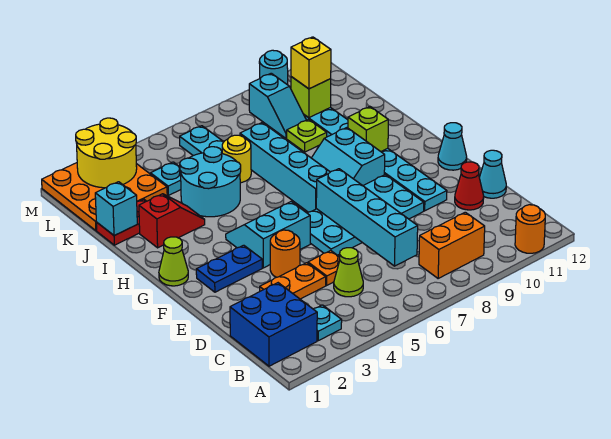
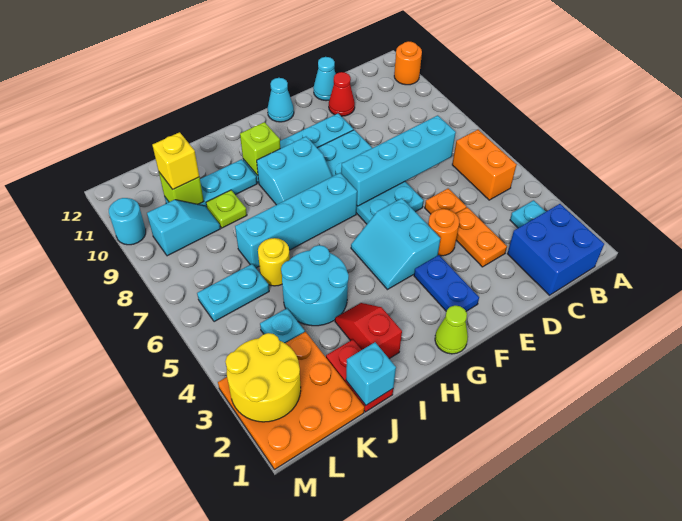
orange 1x2 brick [419,212,485,278] -> orange 1x2 brick moved to [452,130,517,200]
lime 1x1 cone [334,248,363,297] -> none

